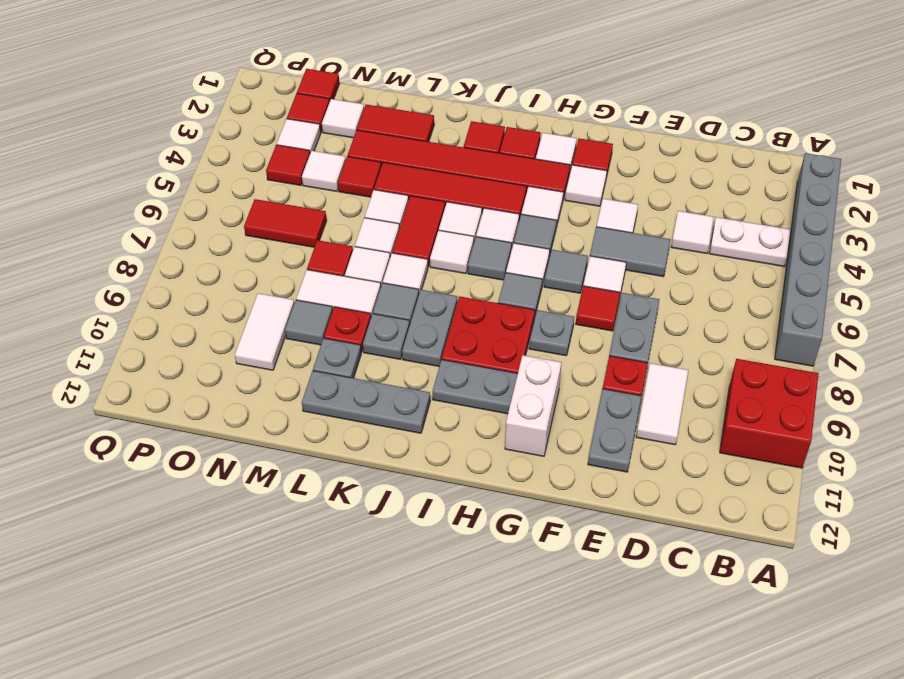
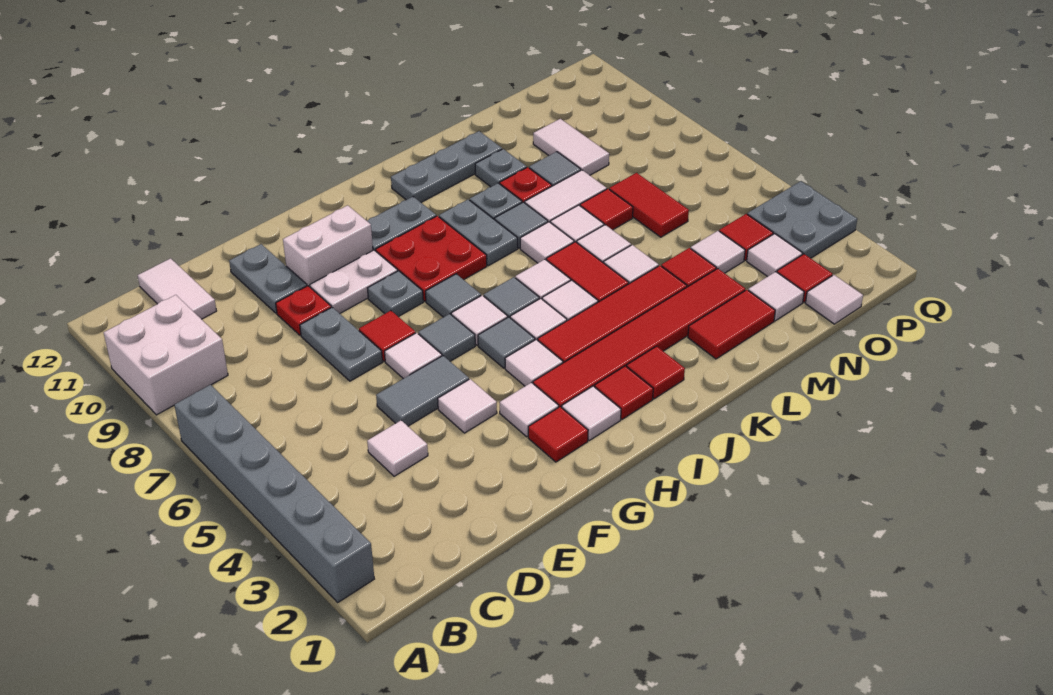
red 2x2 brick [720,359,819,468] -> white 2x2 brick [104,295,228,415]
white 1x2 plate [709,217,790,266] -> white 1x2 plate moved to [310,250,398,313]
white 1x2 tile [636,363,688,445] -> white 1x2 tile moved to [138,258,216,319]
white 1x2 brick [505,355,561,456] -> white 1x2 brick turned to [283,205,373,287]
red 1x2 tile [244,199,327,247] -> red 1x2 tile turned to [609,173,689,237]
red 1x1 tile [297,69,339,101] -> white 1x1 tile [805,275,863,324]
none -> grey 2x2 plate [747,181,857,258]

